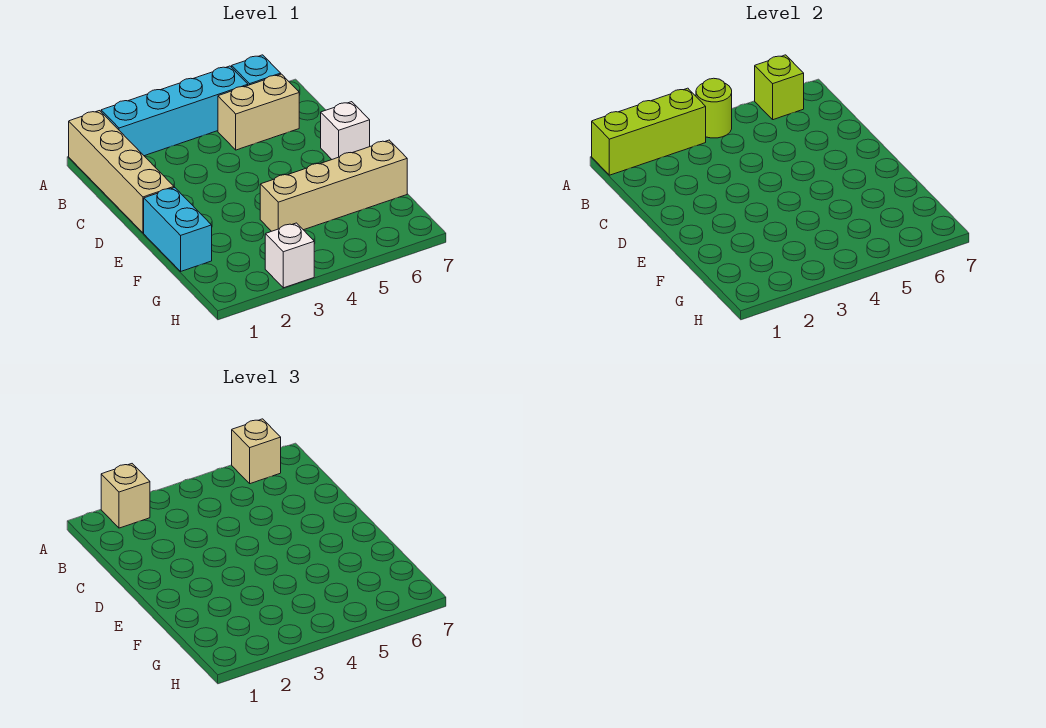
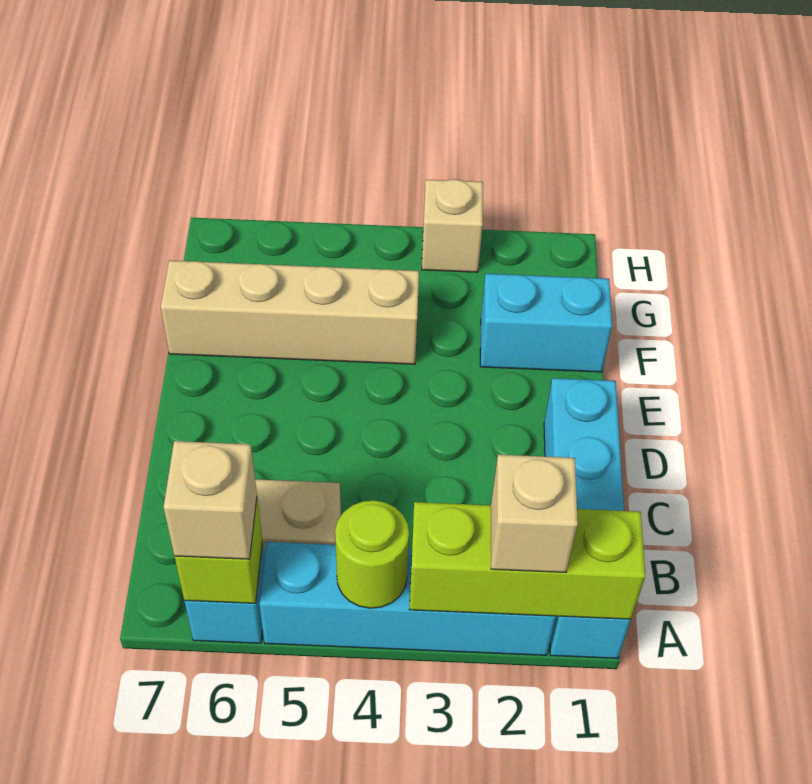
tan 1x4 brick [69,111,174,233] -> cyan 1x4 brick [544,378,631,658]
white 1x1 brick [321,102,370,159] -> none
cyan 1x2 brick [144,188,212,271] -> cyan 1x2 brick turned to [480,274,612,372]
white 1x1 brick [265,223,314,288] -> tan 1x1 brick [422,179,483,272]

